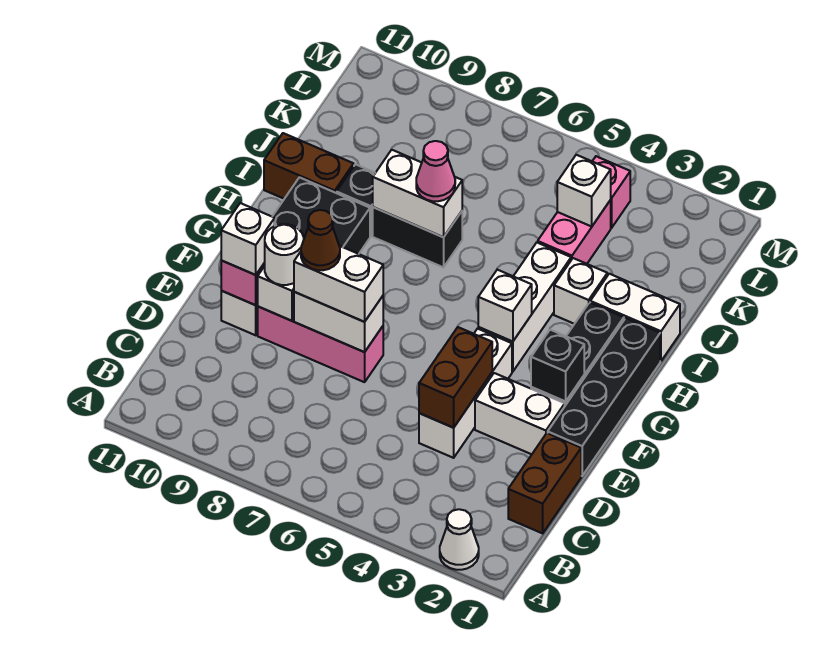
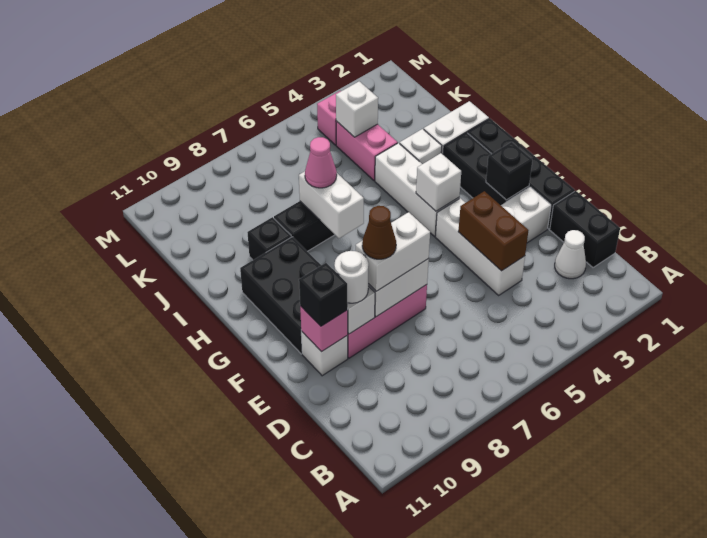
white 1x1 cone [440,509,479,570] -> white 1x1 cone moved to [555,230,586,279]
brown 1x2 brick [508,433,581,533] -> black 1x2 brick [550,191,620,268]
white 1x1 brick [221,203,275,275] -> black 1x1 brick [299,263,348,326]
white 1x2 brick [373,150,462,237] -> white 1x2 brick turned to [299,171,364,238]
brown 1x2 brick [264,133,354,199] -> none

